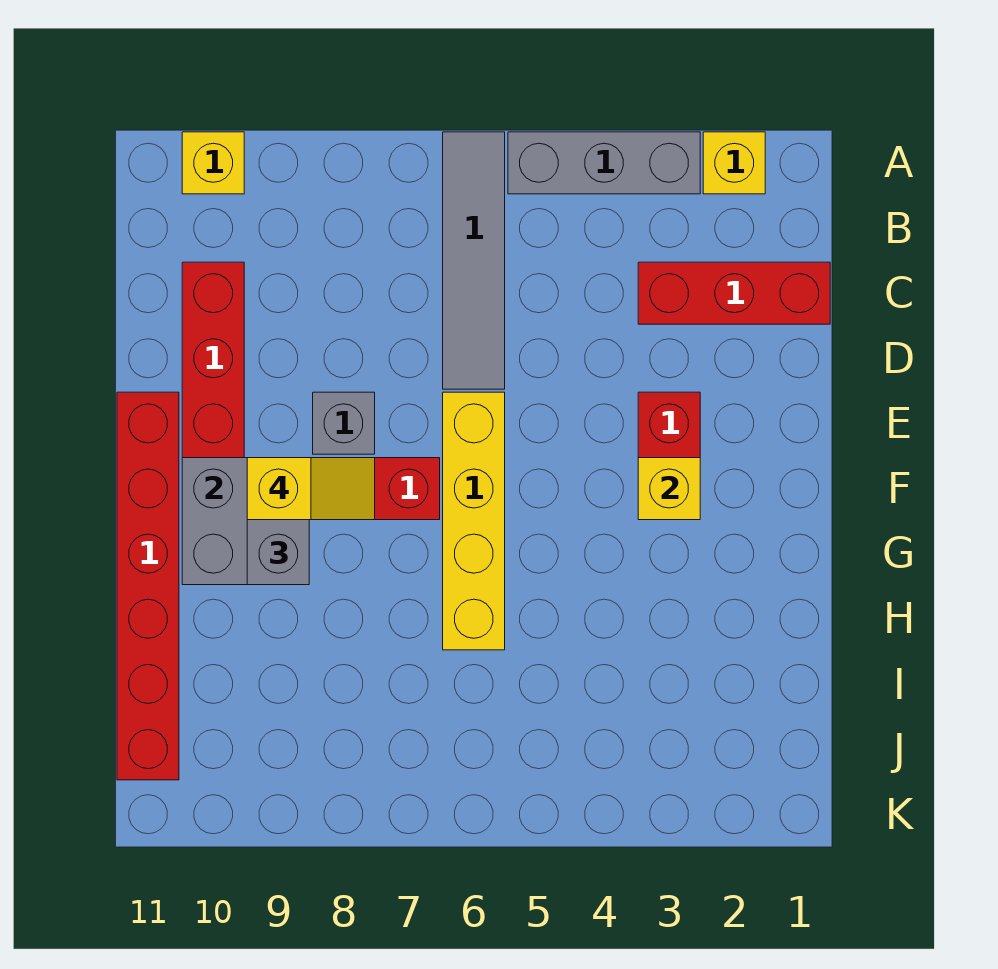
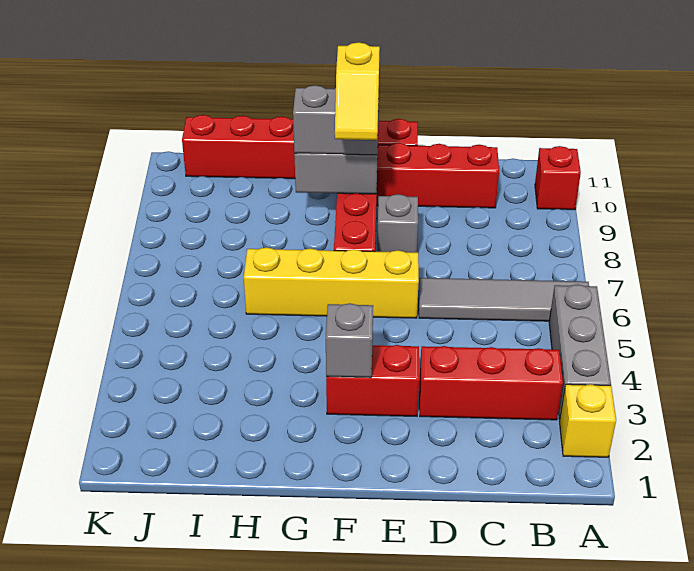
yellow 1x1 brick [182,132,244,194] -> red 1x1 brick [535,146,581,210]
red 1x3 brick [638,262,830,324] -> red 1x3 brick turned to [419,346,563,420]
yellow 1x1 brick [638,458,700,520] -> grey 1x1 brick [326,303,373,378]

